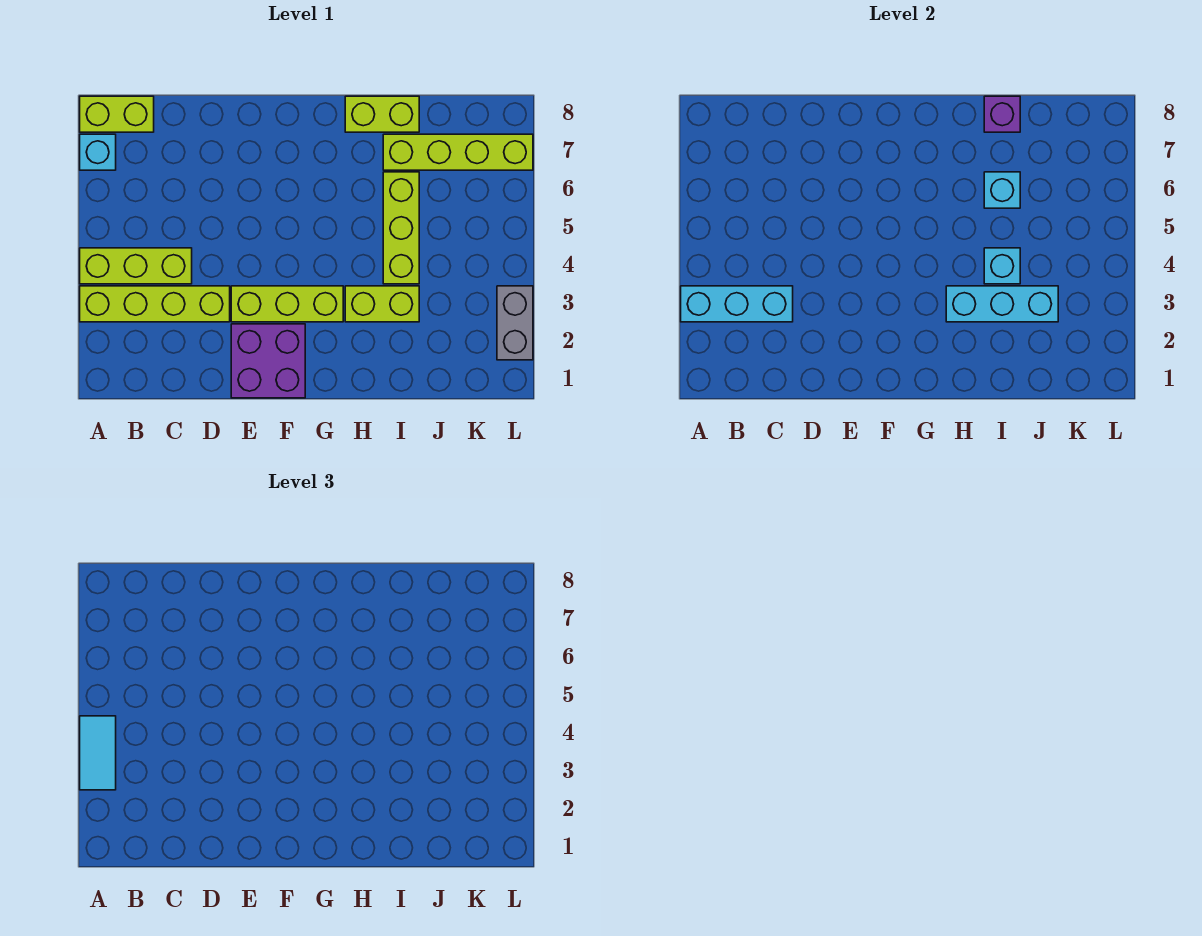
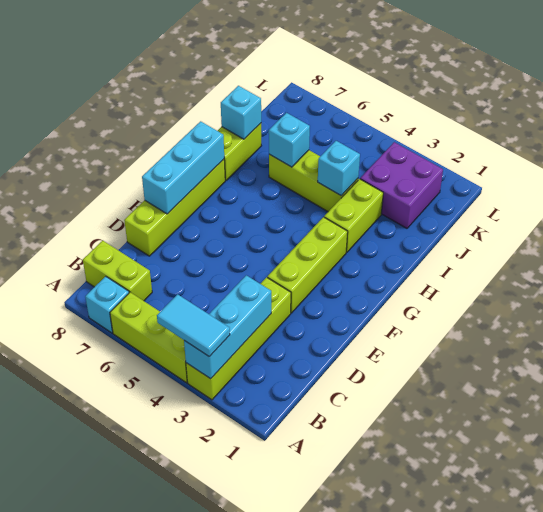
lime 1x3 brick [80,248,192,284] -> lime 1x3 brick turned to [110,292,187,383]
lime 1x2 brick [80,96,154,132] -> lime 1x2 brick turned to [83,241,152,301]
purple 2x2 brick [231,324,305,398] -> purple 2x2 brick moved to [360,142,443,228]
cyan 1x3 brick [946,286,1058,322] -> cyan 1x3 brick moved to [142,121,224,214]
lime 1x4 brick [383,134,533,170] -> lime 1x4 brick moved to [124,159,225,256]
purple 1x1 brick [984,96,1020,132] -> cyan 1x1 brick [221,86,261,139]
grey 1x2 brick [497,286,533,360] -> none

